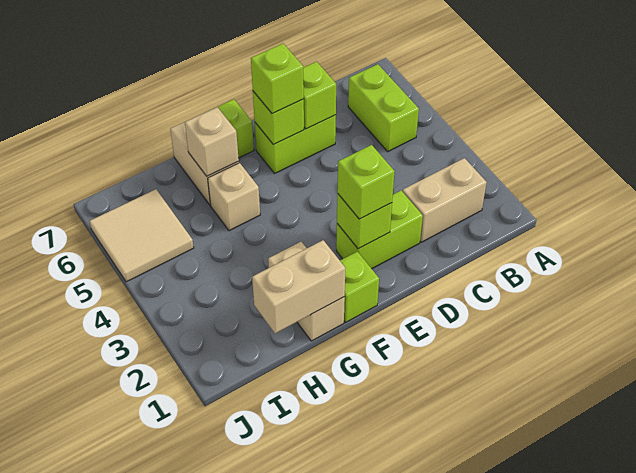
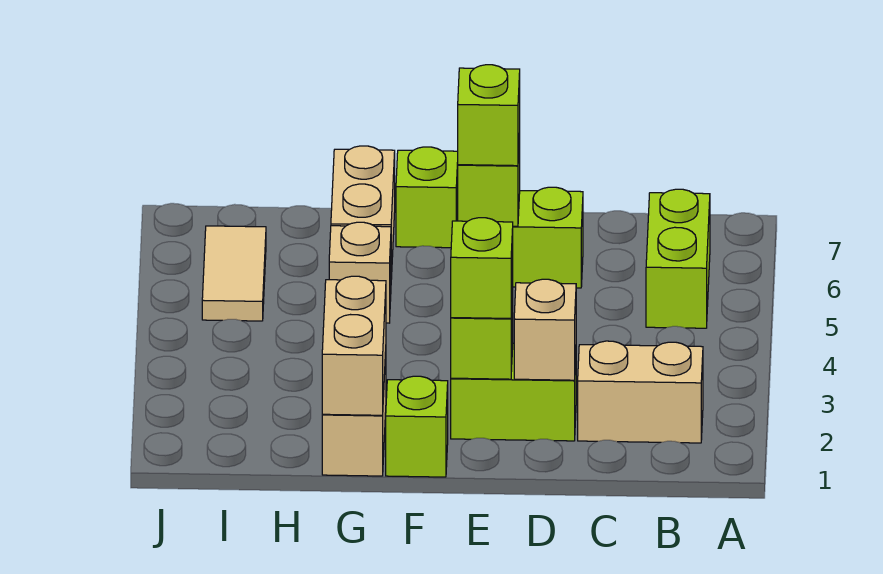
lime 1x1 brick [303,62,336,129] -> none
tan 1x2 brick [252,240,345,333] -> tan 1x2 brick turned to [322,276,386,415]
tan 1x1 brick [185,107,239,176] -> tan 1x1 brick moved to [514,279,576,380]
tan 2x2 tile [90,189,194,282] -> tan 1x2 tile [202,226,266,321]

